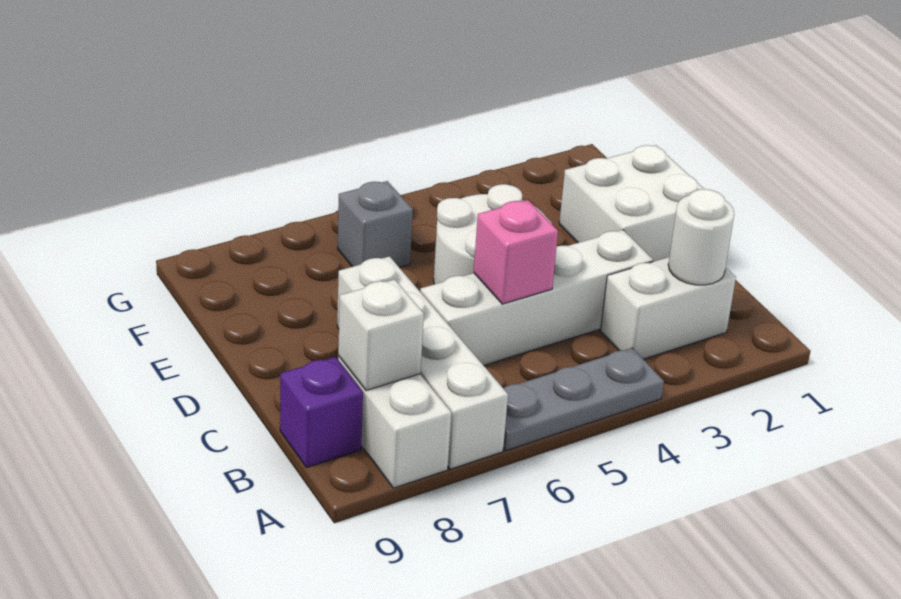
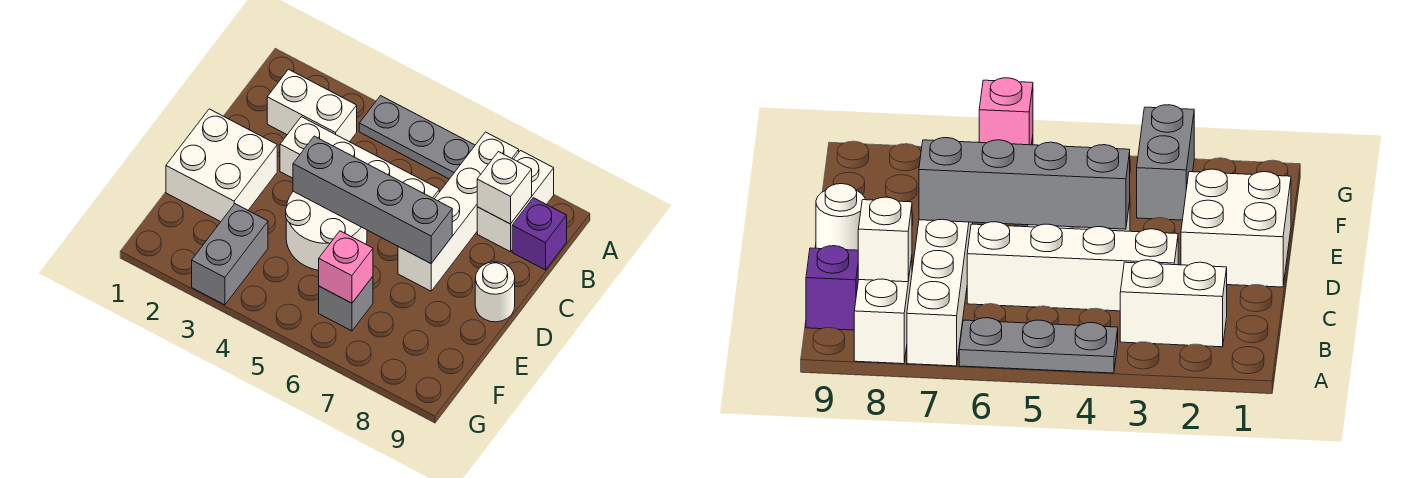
white 1x1 round brick [668,189,734,285] -> white 1x1 round brick moved to [475,262,515,322]
pink 1x1 brick [474,200,558,304] -> pink 1x1 brick moved to [319,231,373,303]
none -> grey 1x4 brick [293,136,452,263]
none -> grey 1x2 brick [192,204,268,305]

